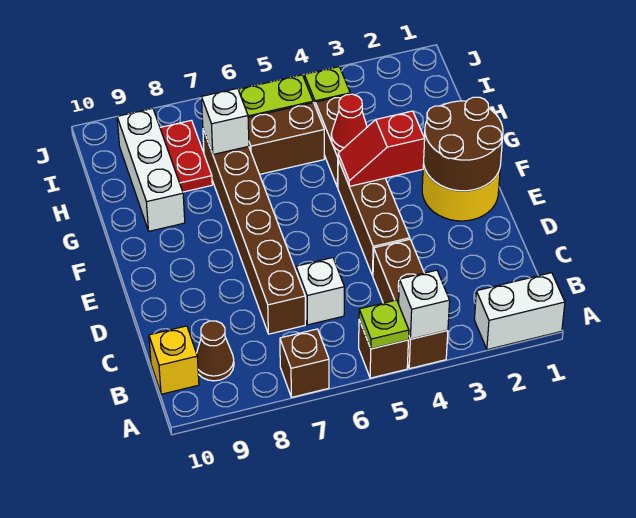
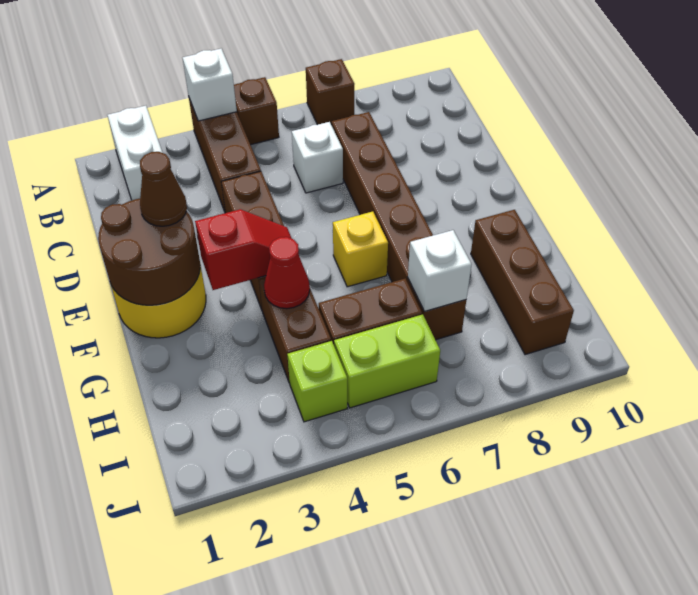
white 1x2 brick [474,273,565,350] -> white 1x2 brick turned to [107,106,163,200]
lime 1x1 plate [359,300,409,349] -> none
brown 1x1 cone [196,321,234,381] -> brown 1x1 cone moved to [140,152,187,226]
yellow 1x1 brick [149,326,199,394] -> yellow 1x1 brick moved to [333,212,388,287]
white 1x3 brick [117,108,185,231] -> brown 1x3 brick [471,210,574,355]
red 1x2 plate [160,120,212,192] -> none

